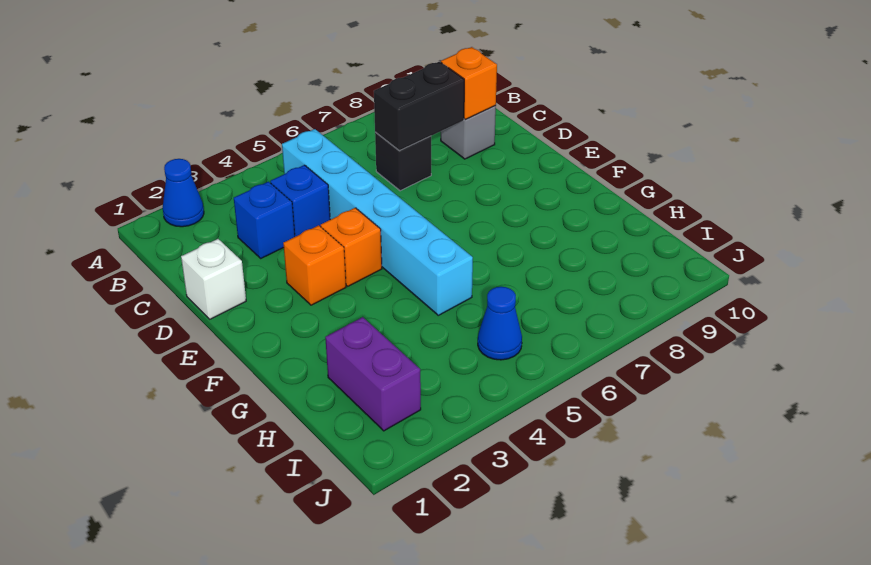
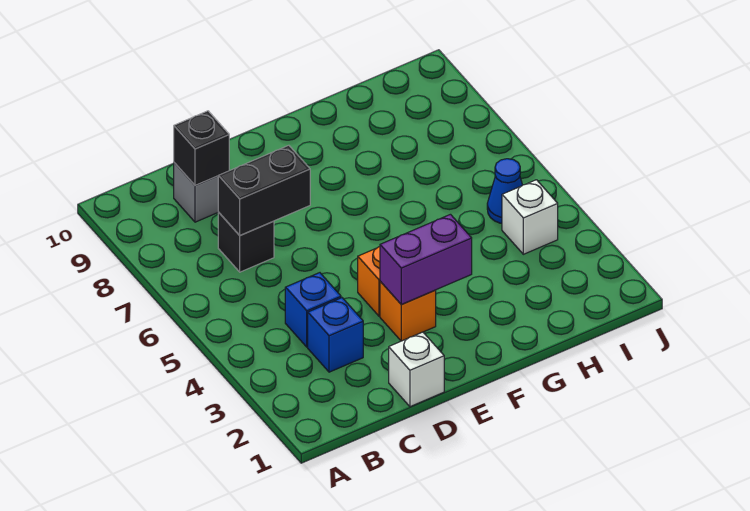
blue 1x1 cone [163,159,204,227] -> none
cyan 1x6 brick [282,129,473,315] -> none
black 1x2 brick [374,62,464,151] -> black 1x2 brick turned to [218,145,310,235]
orange 1x1 brick [441,47,497,120] -> black 1x1 brick [174,111,229,186]
purple 1x2 brick [325,317,421,431] -> purple 1x2 brick moved to [380,214,472,304]
none -> white 1x1 brick [502,180,558,254]

